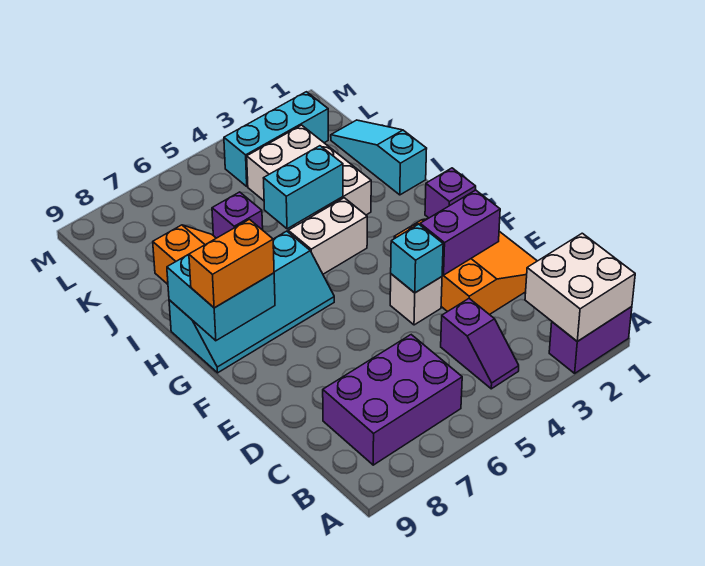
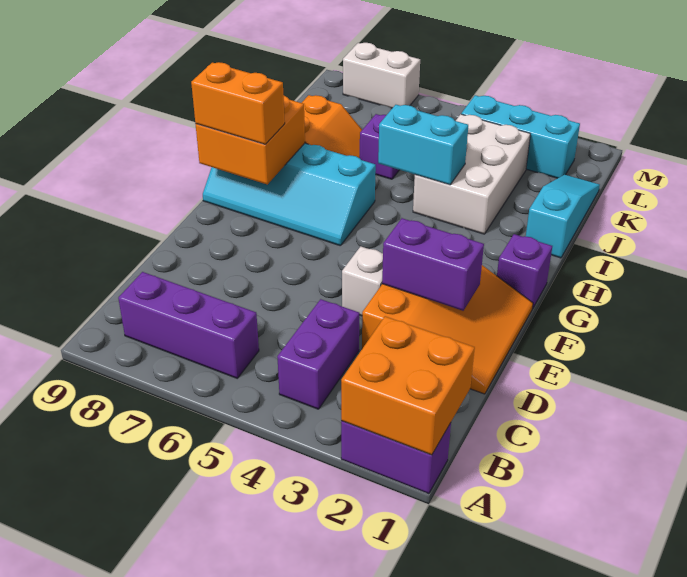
white 2x2 brick [525,233,635,342] -> orange 2x2 brick [341,316,475,455]
purple 1x2 slope [441,299,519,389] -> purple 1x2 brick [277,299,359,409]
purple 2x3 brick [323,335,462,465] -> purple 1x3 brick [118,272,259,378]
cyan 1x1 brick [391,224,443,293] -> none
cyan 2x2 brick [167,254,275,341] -> orange 2x2 brick [196,95,305,184]
white 1x2 brick [288,198,367,274] -> white 1x2 brick moved to [343,43,420,108]

